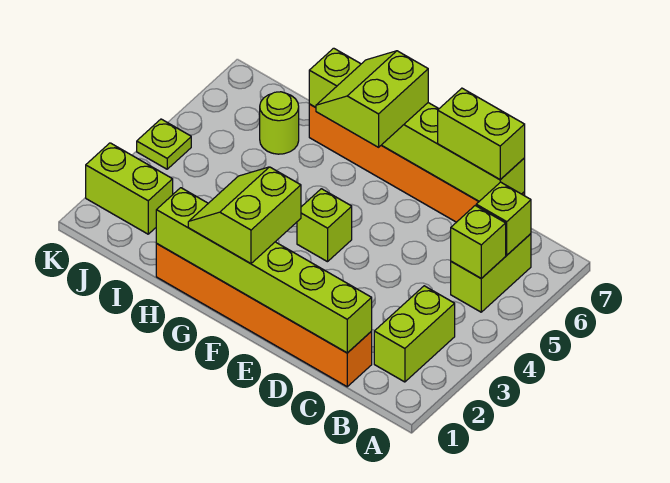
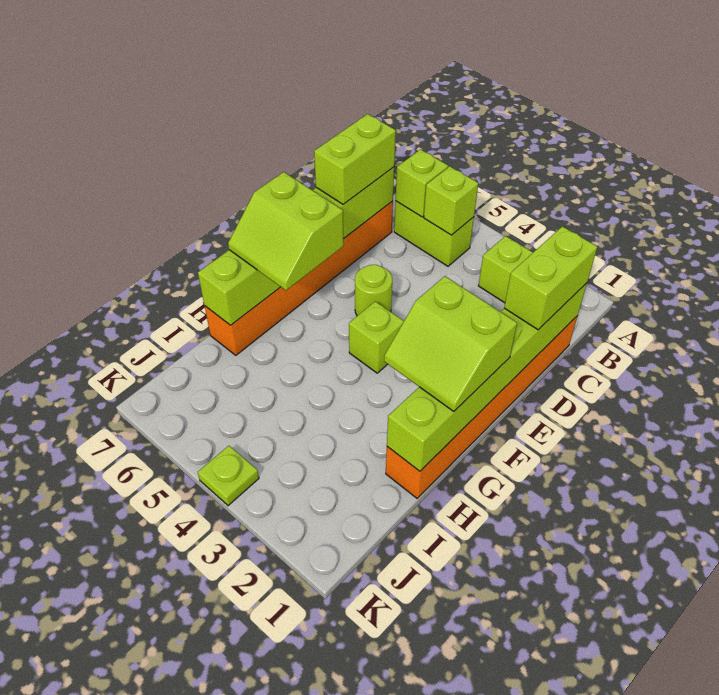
lime 1x1 round brick [260,92,299,154] -> lime 1x1 round brick moved to [355,265,392,316]
lime 1x2 brick [86,143,173,234] -> lime 1x2 brick moved to [504,226,597,330]

